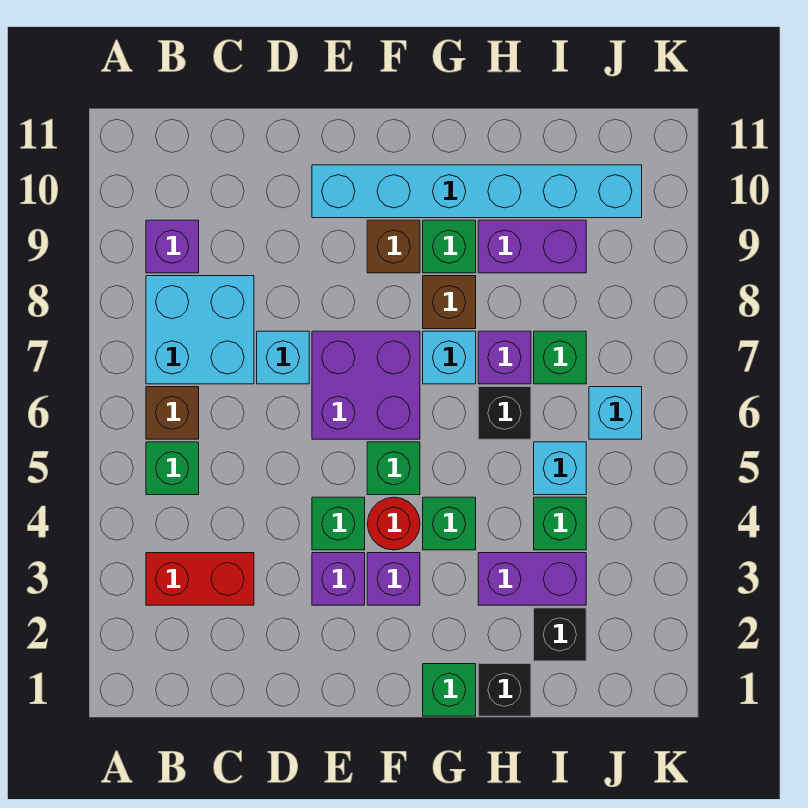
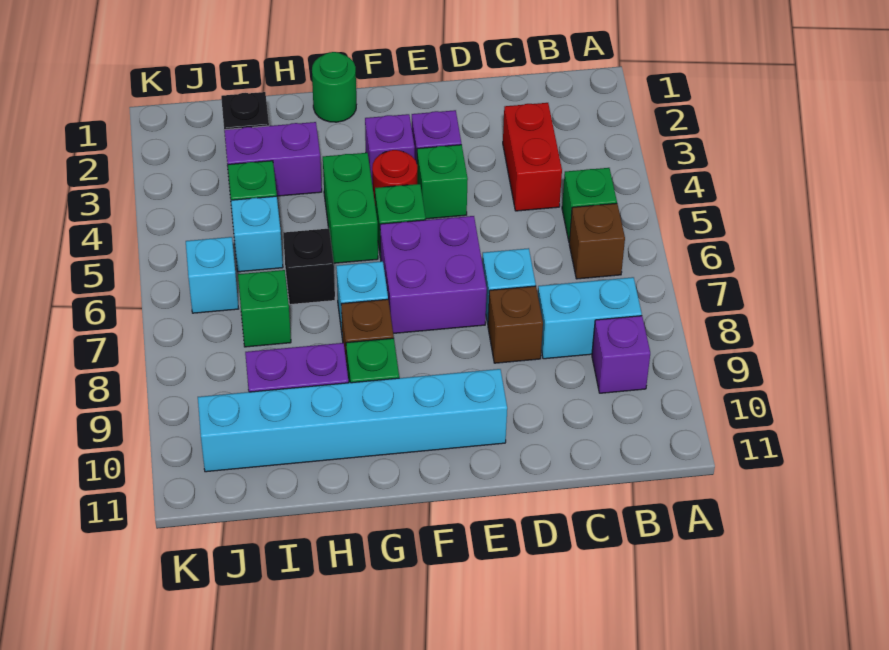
red 1x2 brick [146,553,254,605] -> red 1x2 brick turned to [503,103,562,211]
cyan 2x2 brick [146,276,254,384] -> cyan 1x2 brick [538,277,642,359]
brown 1x1 brick [367,220,420,273] -> brown 1x1 brick moved to [488,286,543,363]
green 1x1 brick [423,664,476,716] -> green 1x1 round brick [312,52,356,122]
green 1x1 brick [423,497,476,550] -> green 1x2 brick [323,153,378,263]
black 1x1 brick [478,664,531,716] -> none
purple 1x1 brick [478,331,531,384] -> none

